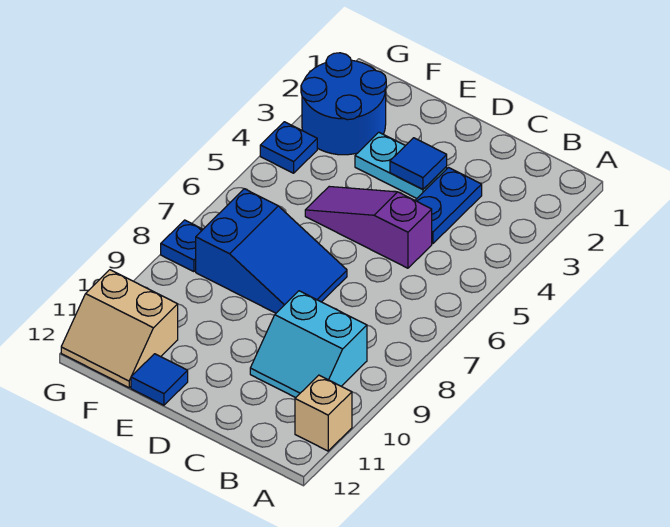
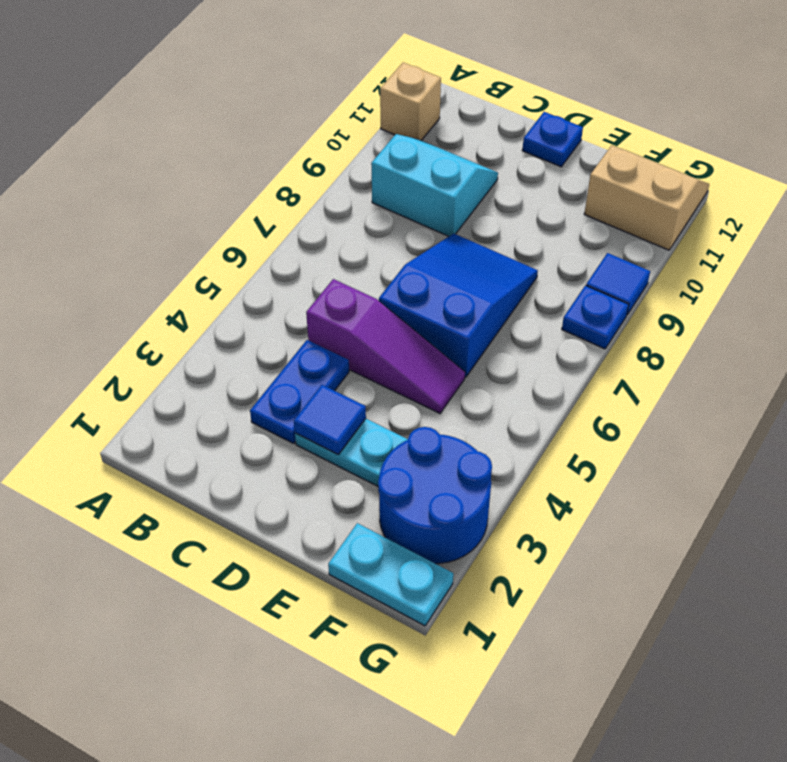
blue 2x3 slope [196,189,347,313] -> blue 2x3 slope turned to [379,233,538,377]
blue 1x1 tile [131,354,188,405] -> blue 1x1 tile moved to [586,253,650,315]
none -> cyan 1x2 plate [328,523,453,626]
blue 1x1 plate [260,122,317,173] -> blue 1x1 plate moved to [522,112,583,167]

